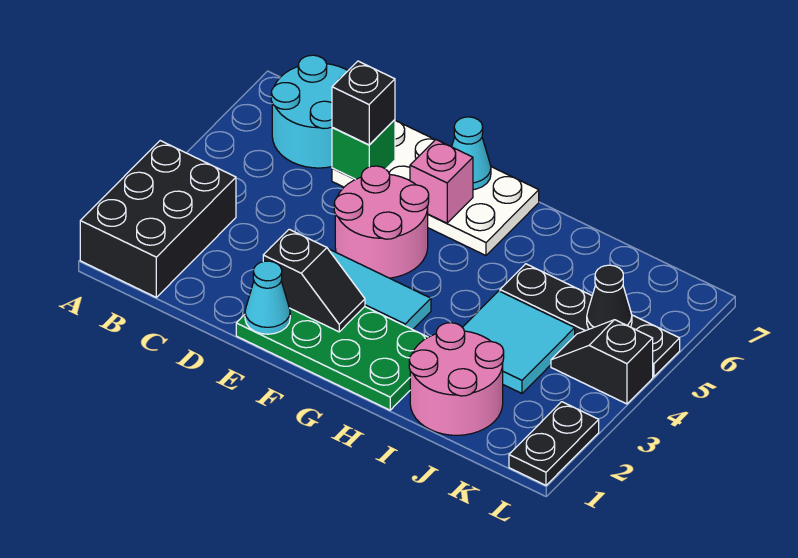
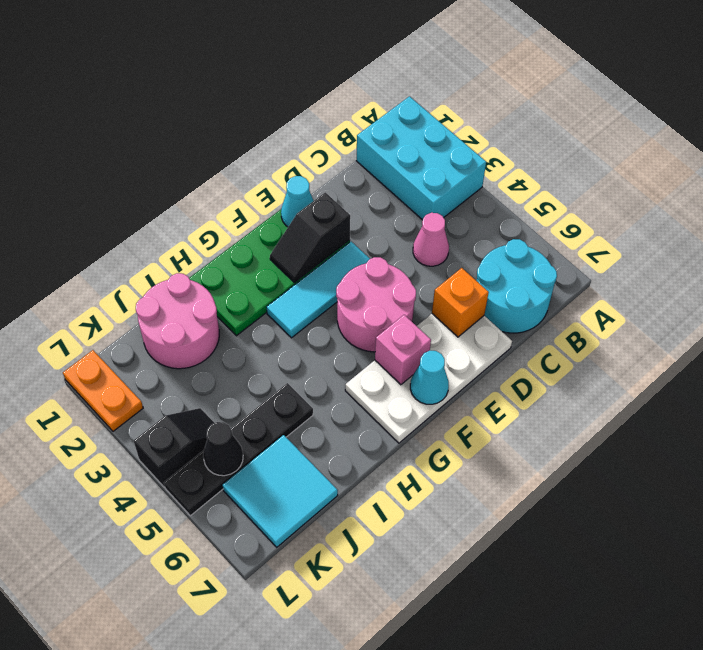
black 2x3 brick [80,141,236,297] -> cyan 2x3 brick [356,96,486,220]
none -> pink 1x1 cone [413,213,449,266]
green 1x1 brick [332,120,395,179] -> orange 1x1 brick [432,268,489,337]
black 1x1 brick [332,61,395,145] -> none
cyan 2x2 tile [462,291,575,393] -> cyan 2x2 tile moved to [223,435,338,547]
black 1x2 plate [509,402,599,485] -> orange 1x2 plate [63,350,143,431]

